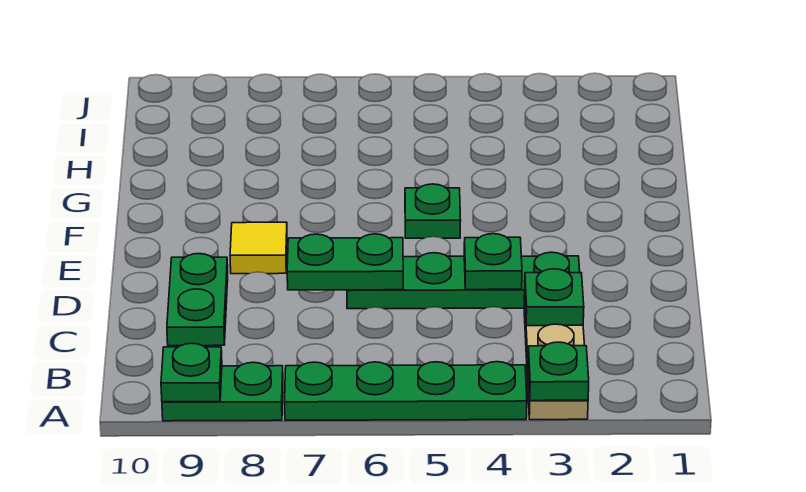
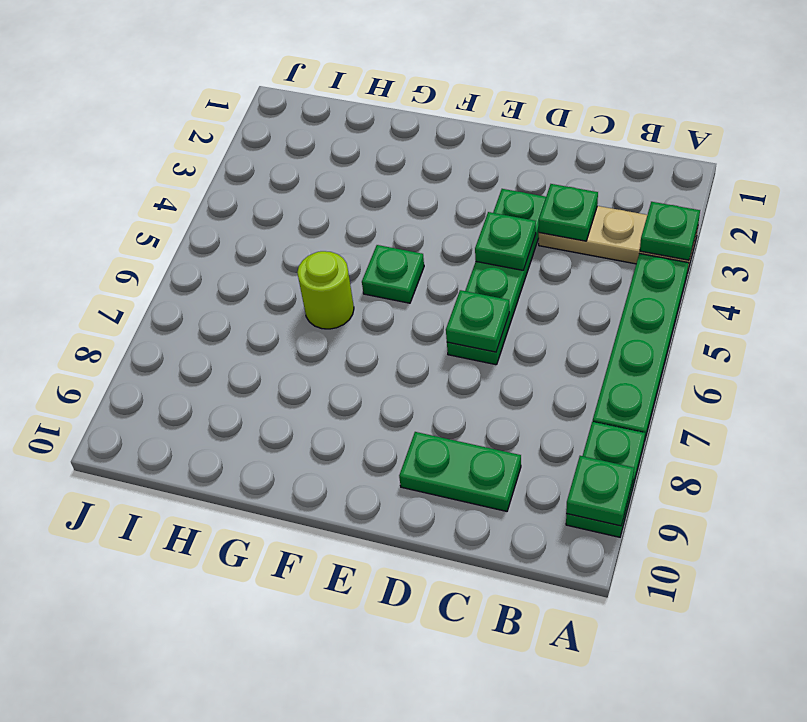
green 1x2 plate [287,234,403,290] -> green 1x1 plate [446,290,509,352]
yellow 1x1 tile [230,222,287,274] -> none
none -> lime 1x1 round brick [297,251,354,329]

